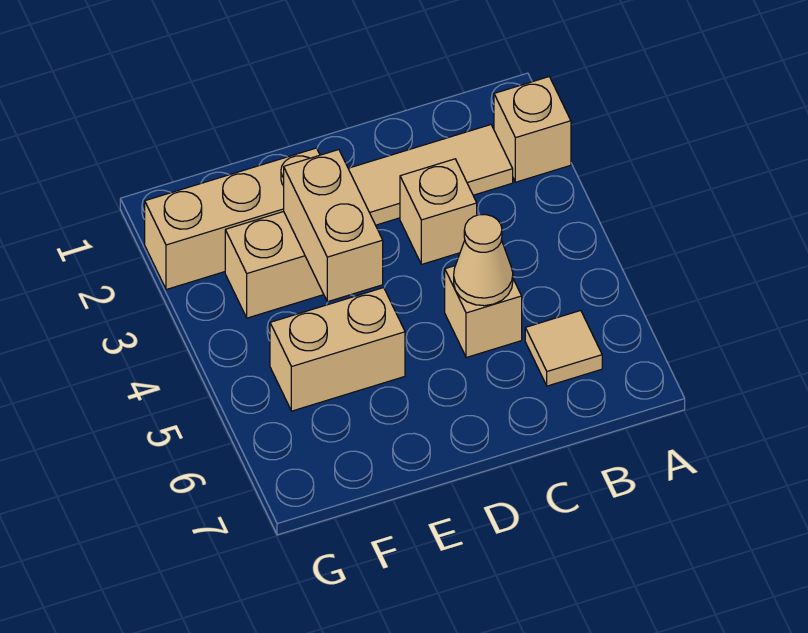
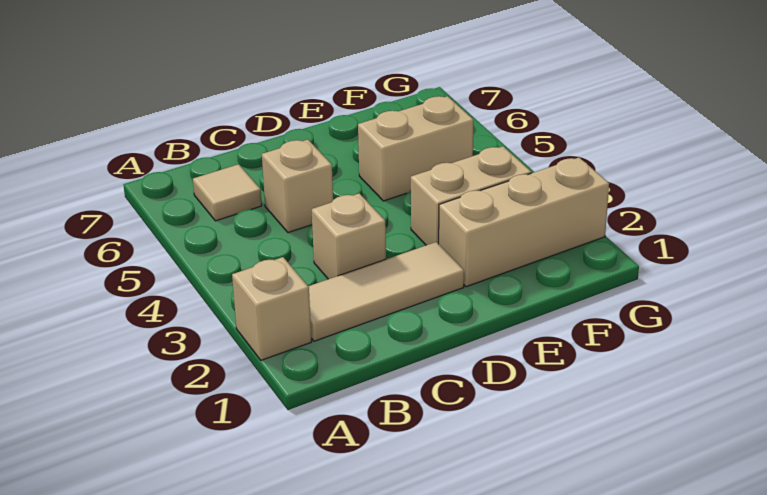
tan 1x1 cone [454,215,513,306] -> none
tan 1x2 brick [284,150,383,302] -> none

